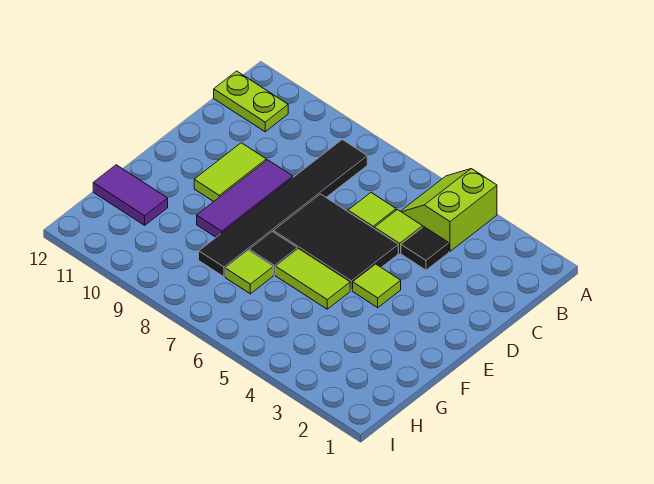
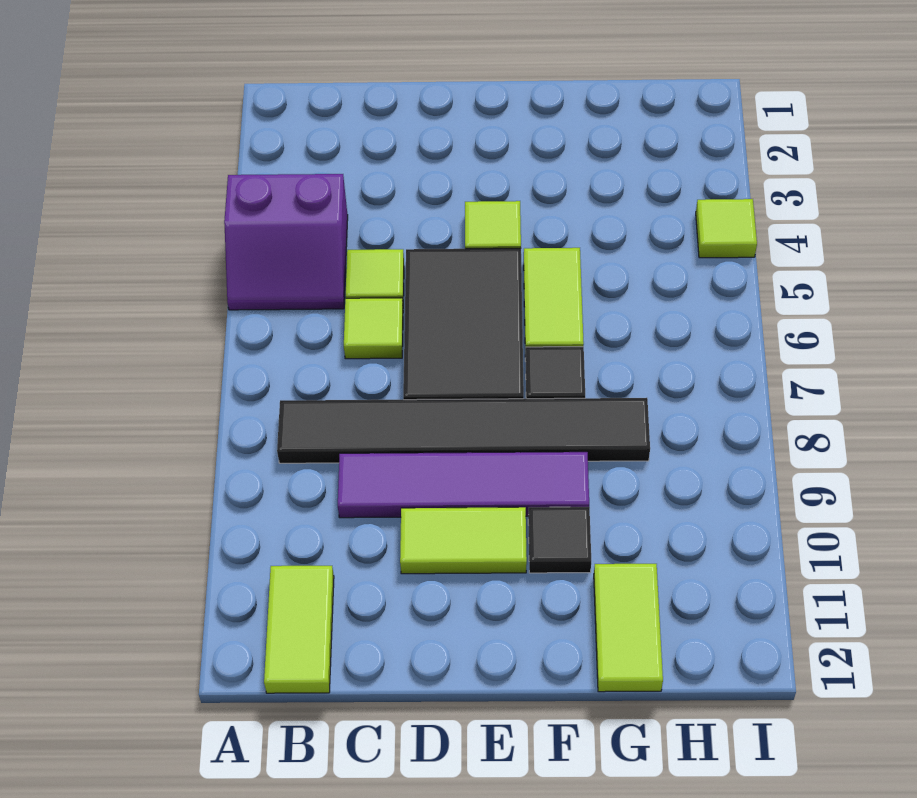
lime 2x2 slope [401,169,497,251] -> purple 2x2 slope [224,174,348,310]
lime 1x2 plate [214,71,288,132] -> lime 1x2 tile [264,566,334,693]
black 1x1 tile [401,227,449,270] -> black 1x1 tile moved to [528,507,591,573]
purple 1x3 tile [197,160,293,237] -> purple 1x4 tile [338,452,589,518]
lime 1x1 tile [225,250,273,294] -> lime 1x1 tile moved to [696,199,757,258]
purple 1x2 tile [93,165,168,225] -> lime 1x2 tile [594,564,663,692]

